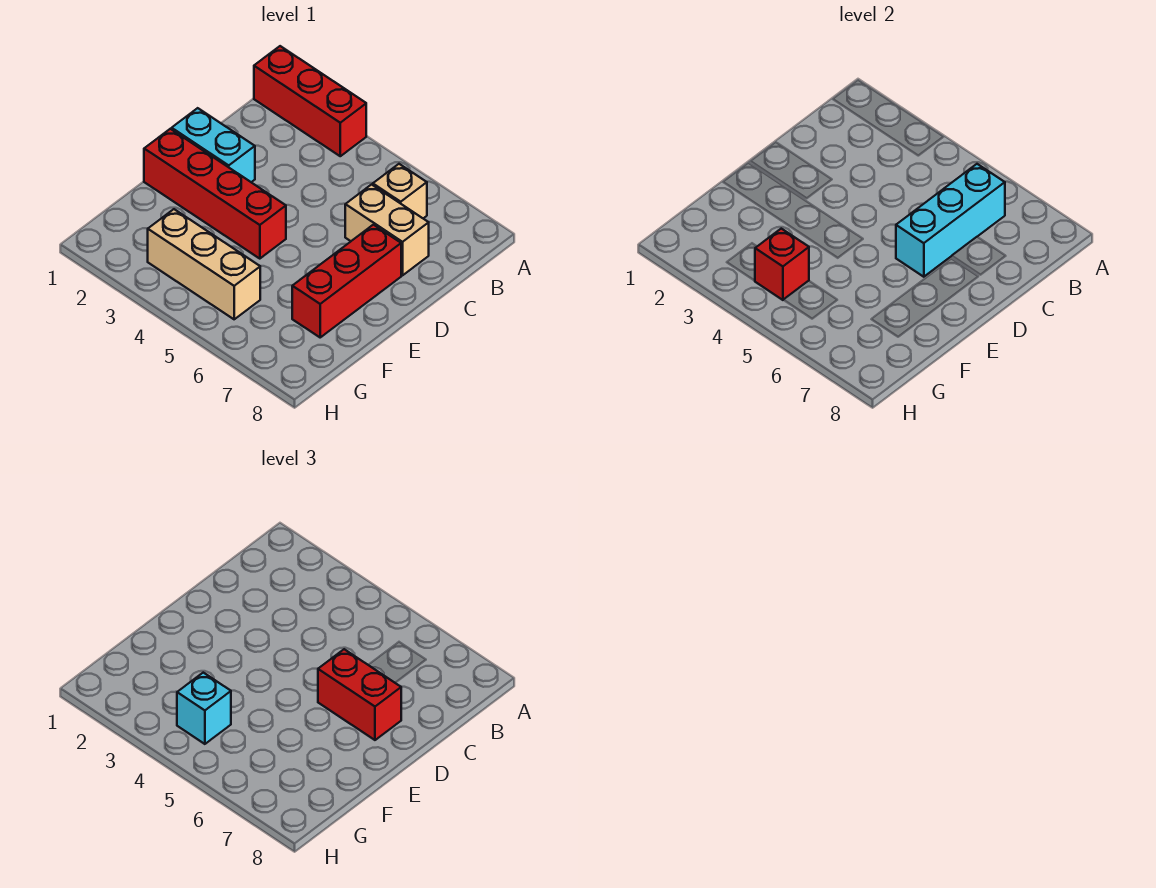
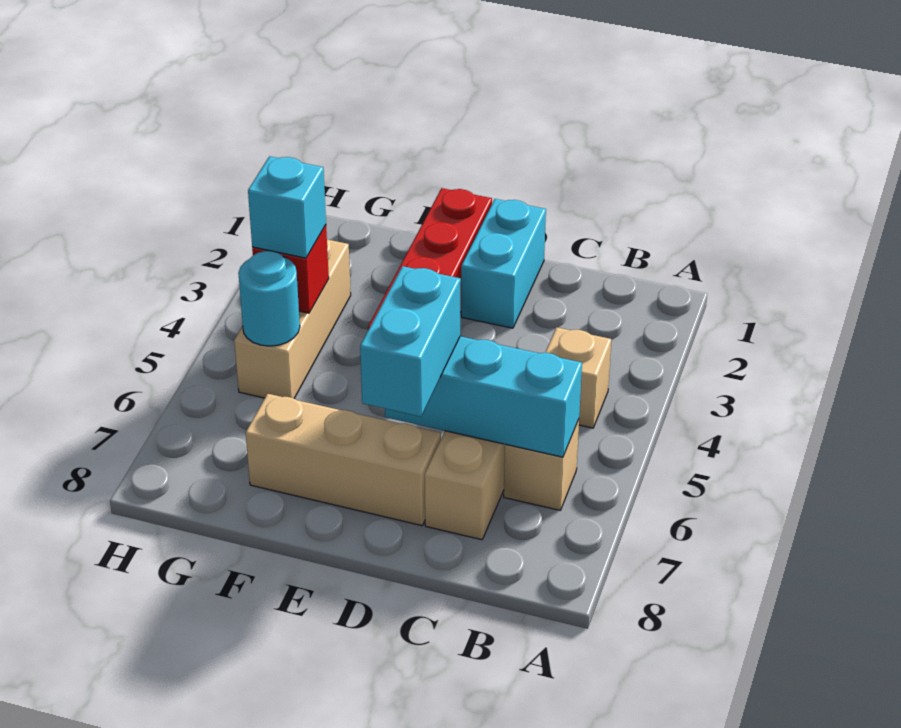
red 1x3 brick [254,46,366,156] -> none
none -> tan 1x1 brick [545,327,611,428]
red 1x2 brick [318,649,401,740] -> cyan 1x2 brick [360,266,461,417]
red 1x3 brick [292,225,401,337] -> tan 1x3 brick [246,394,441,526]
none -> cyan 1x1 round brick [238,251,300,346]

